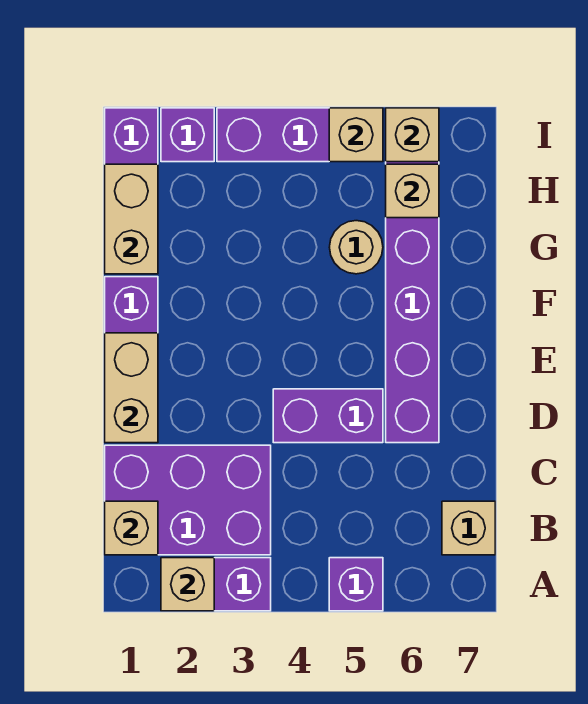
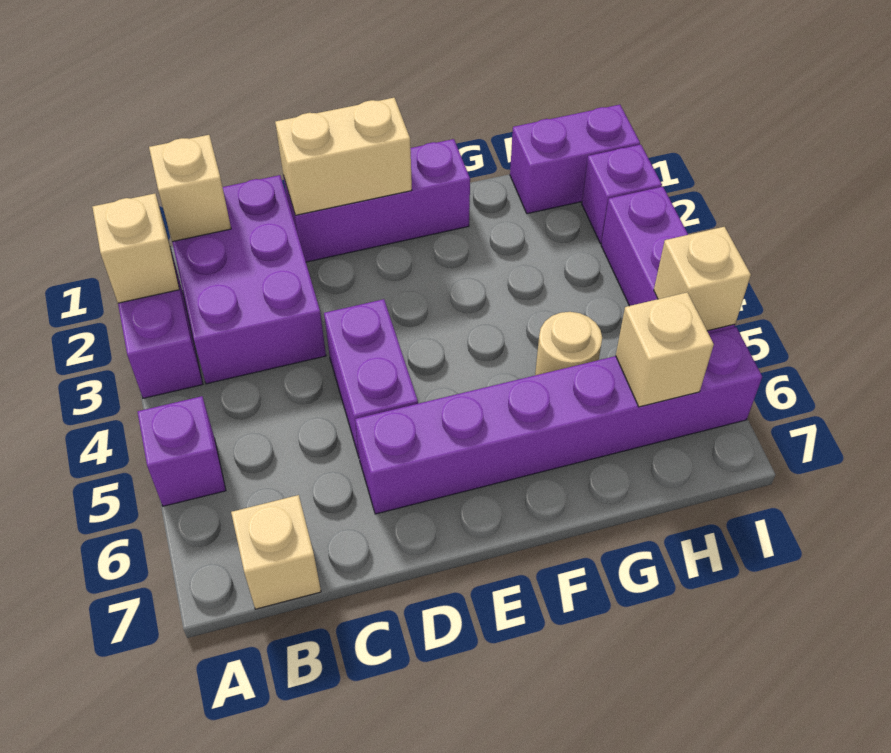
tan 1x2 brick [105,164,158,274] -> none
tan 1x1 brick [386,108,439,162] -> none

